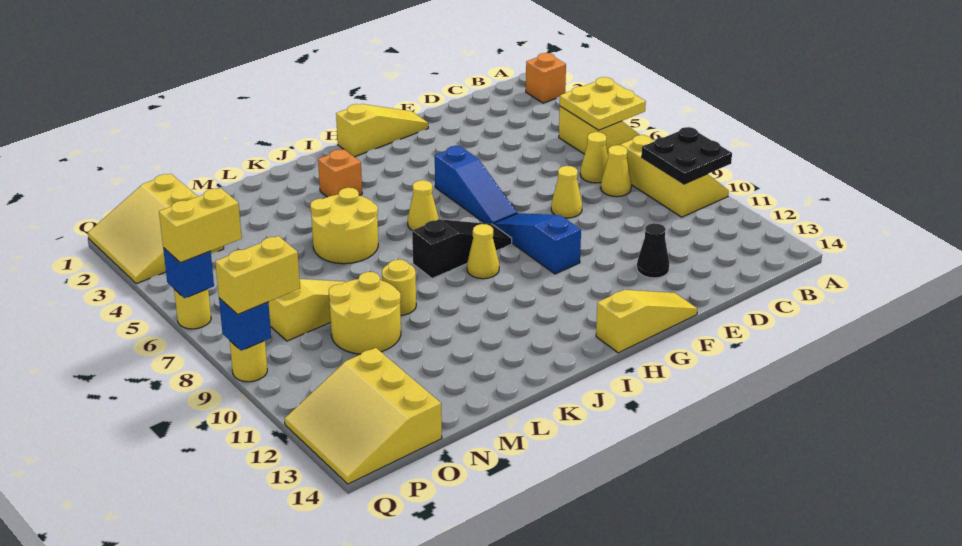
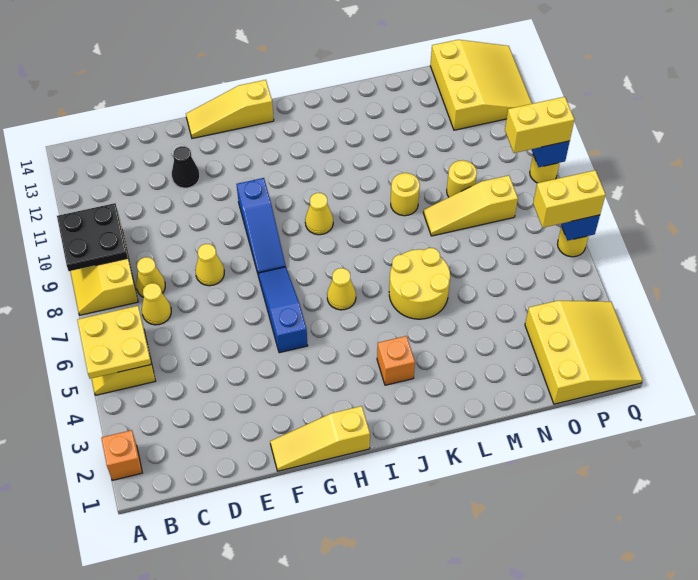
black 1x3 slope [412,219,512,278] -> none
yellow 2x2 round brick [329,272,401,354] -> yellow 1x1 round brick [447,160,477,197]

